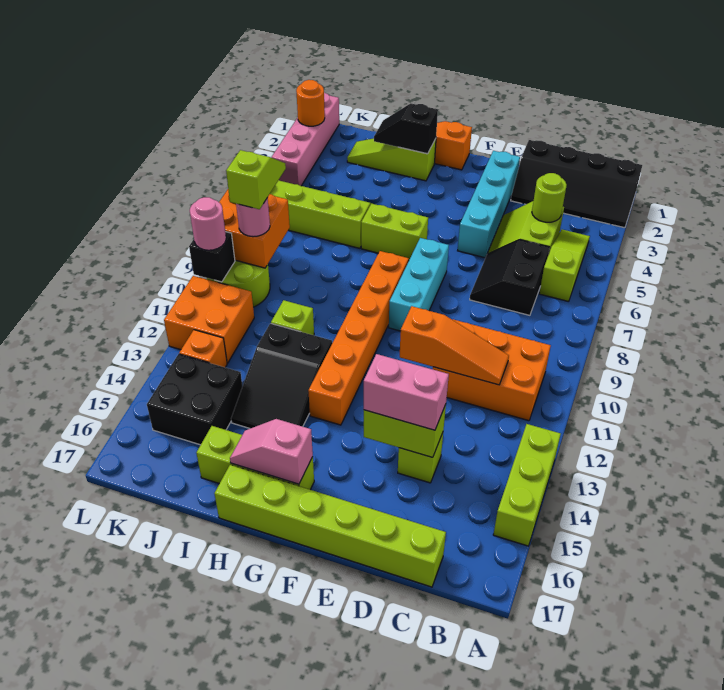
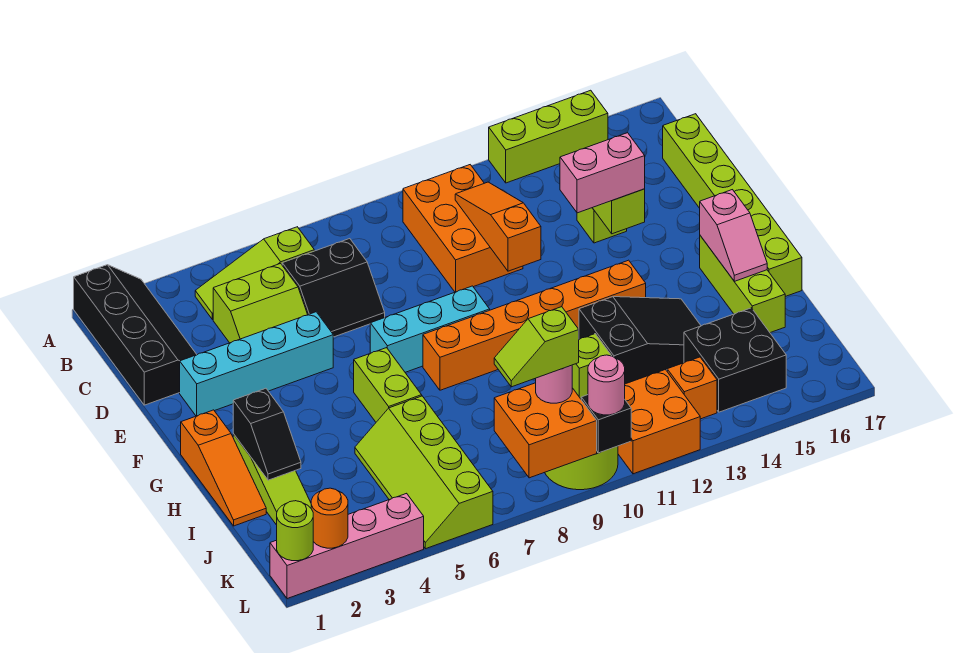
lime 1x1 round brick [532,173,567,222] -> lime 1x1 round brick moved to [277,501,313,561]
pink 1x2 brick [364,354,449,430] -> pink 1x2 brick turned to [560,133,645,213]

